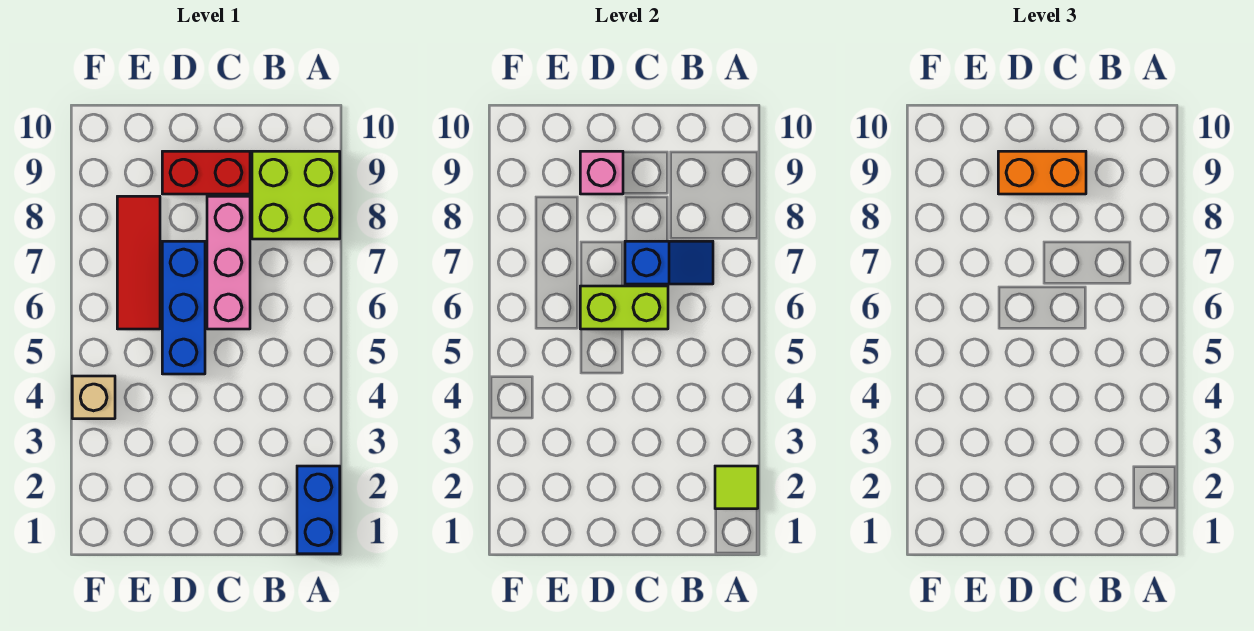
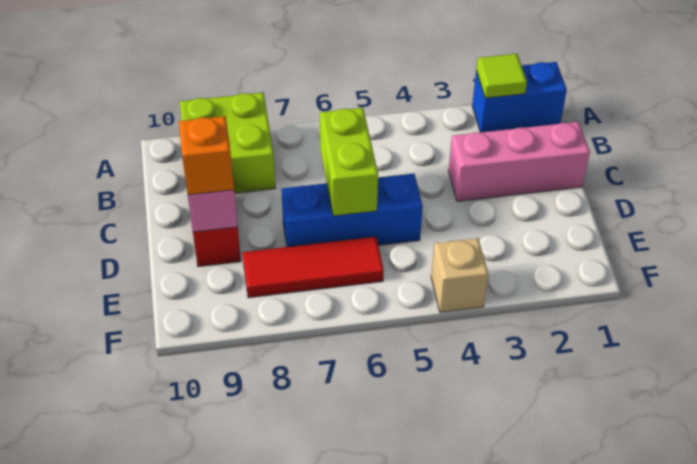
blue 1x2 slope [625,241,713,284] -> none
pink 1x3 brick [207,196,250,329] -> pink 1x3 brick moved to [449,122,590,201]
orange 1x2 brick [998,151,1086,194] -> orange 1x1 brick [179,116,234,195]

